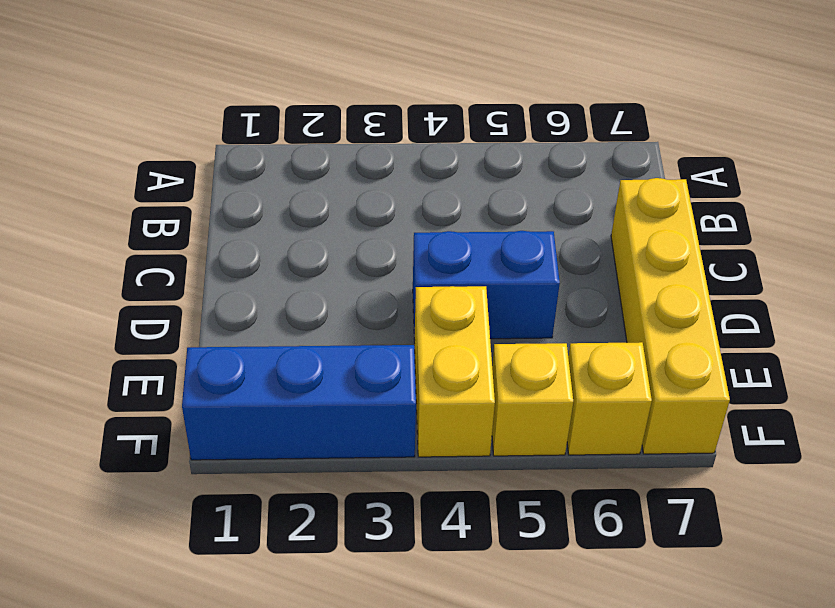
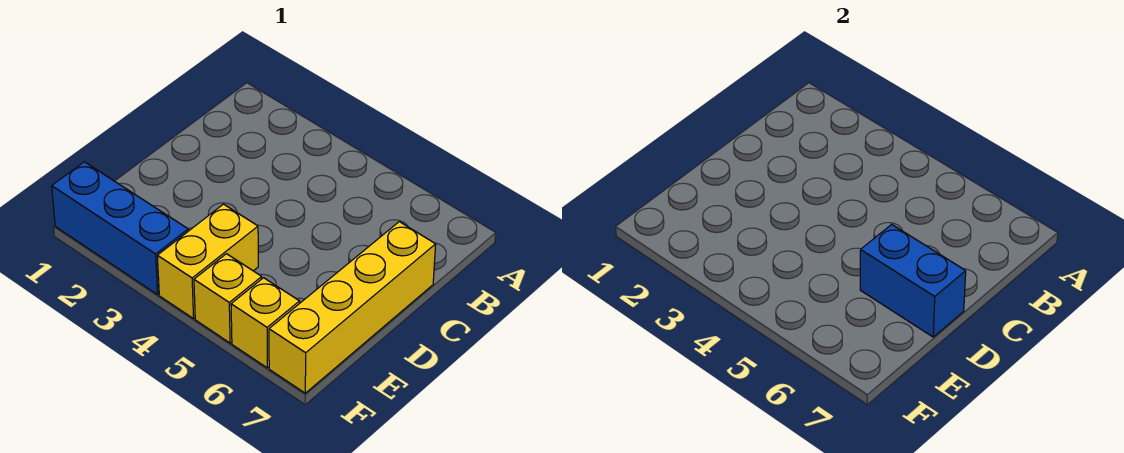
blue 1x2 brick [413,231,560,339] -> blue 1x2 brick moved to [860,224,966,337]

